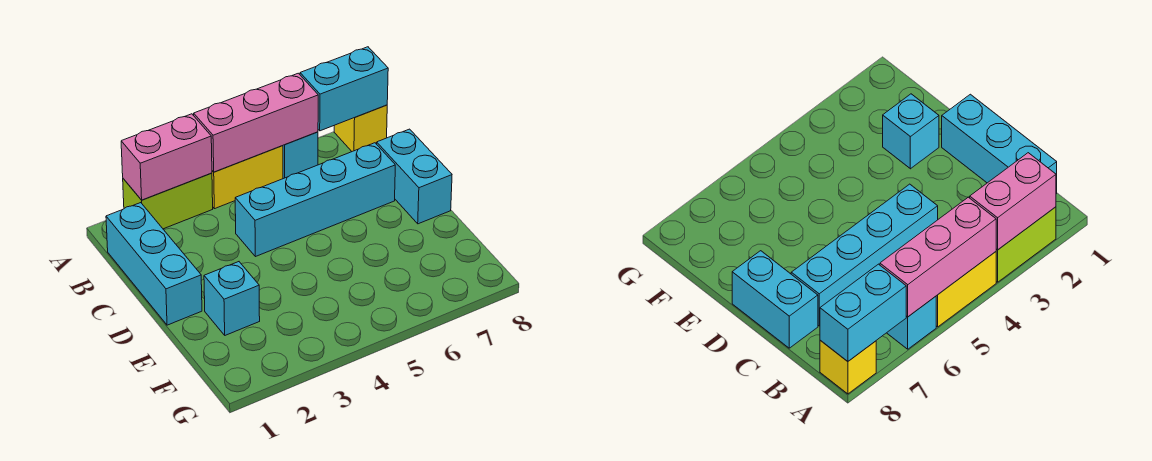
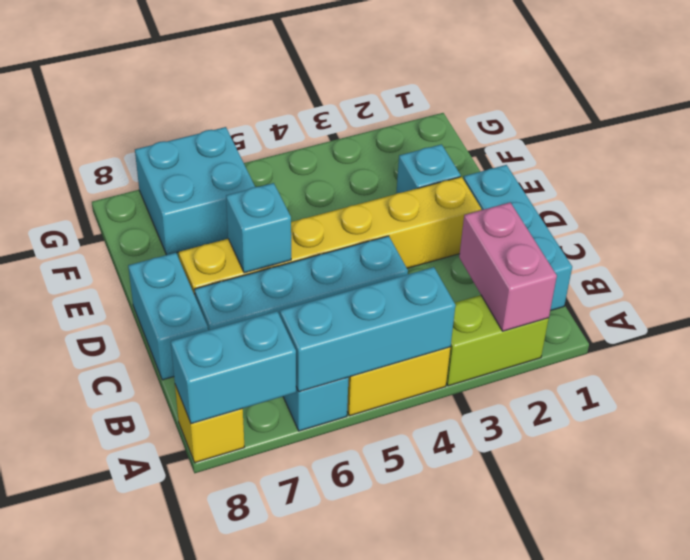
pink 1x2 brick [121,114,212,200] -> pink 1x2 brick turned to [459,202,557,331]
pink 1x3 brick [194,73,318,172] -> cyan 1x3 brick [280,267,455,392]
none -> yellow 1x6 brick [179,177,481,296]
none -> cyan 1x1 brick [226,183,291,273]
none -> cyan 2x2 brick [135,127,255,255]

